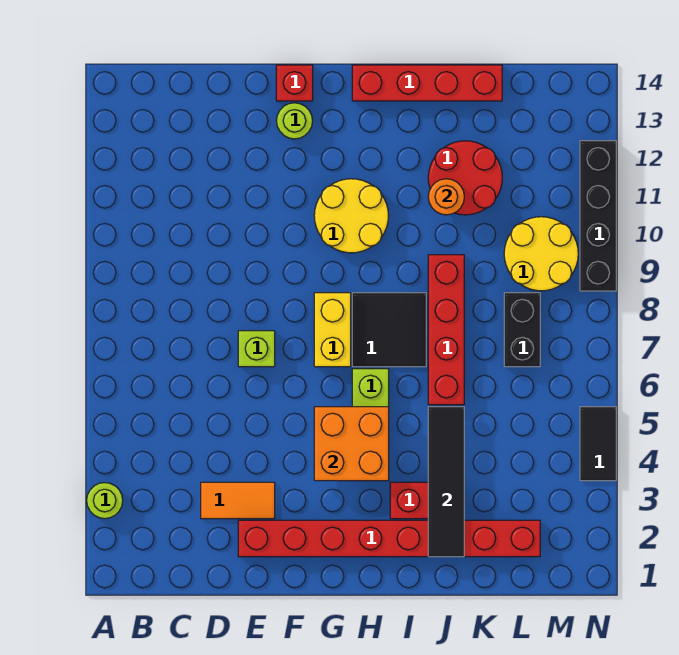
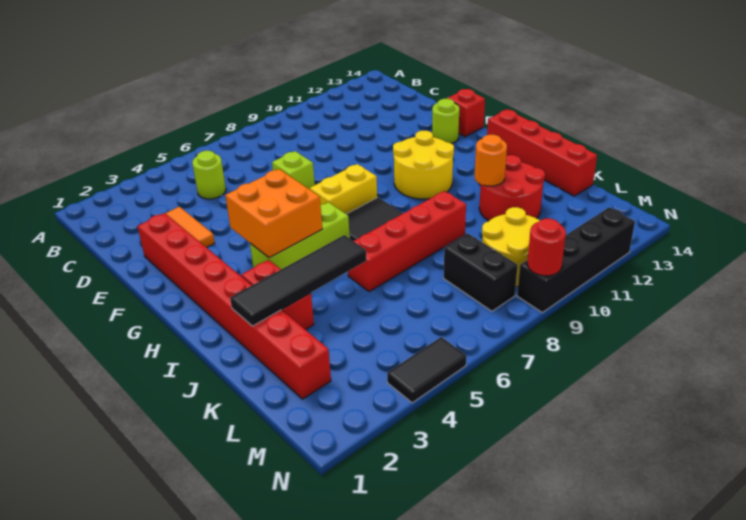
lime 1x1 round brick [87,483,123,519] -> lime 1x1 round brick moved to [192,151,226,199]
black 1x2 brick [504,293,540,367] -> black 1x2 brick turned to [444,233,518,311]
none -> red 1x1 round brick [527,218,566,276]

